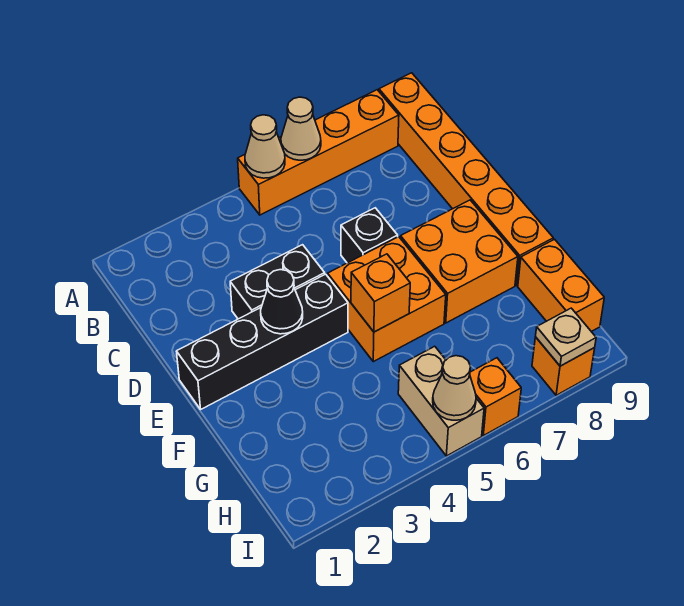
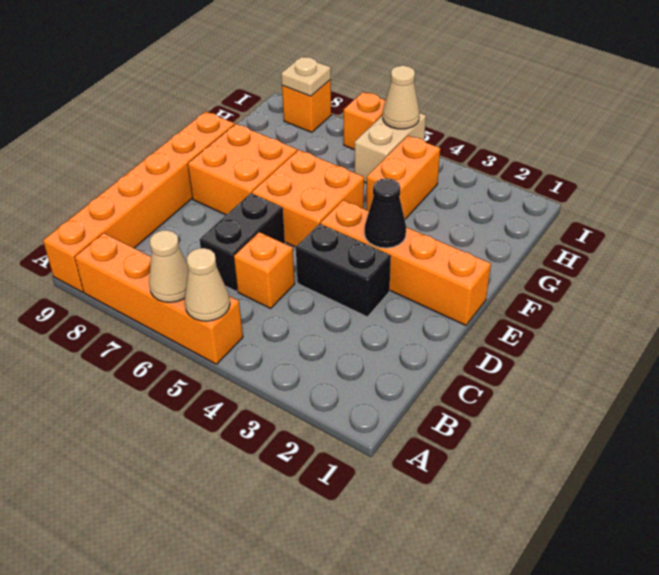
black 1x1 brick [341,208,398,263] -> black 1x2 brick [199,193,285,291]
black 1x4 brick [176,274,348,409] -> orange 1x4 brick [321,200,491,325]
orange 1x1 brick [351,254,410,332] -> orange 1x1 brick moved to [234,232,295,308]
orange 1x2 brick [518,239,604,332] -> orange 1x2 brick moved to [366,136,440,219]

